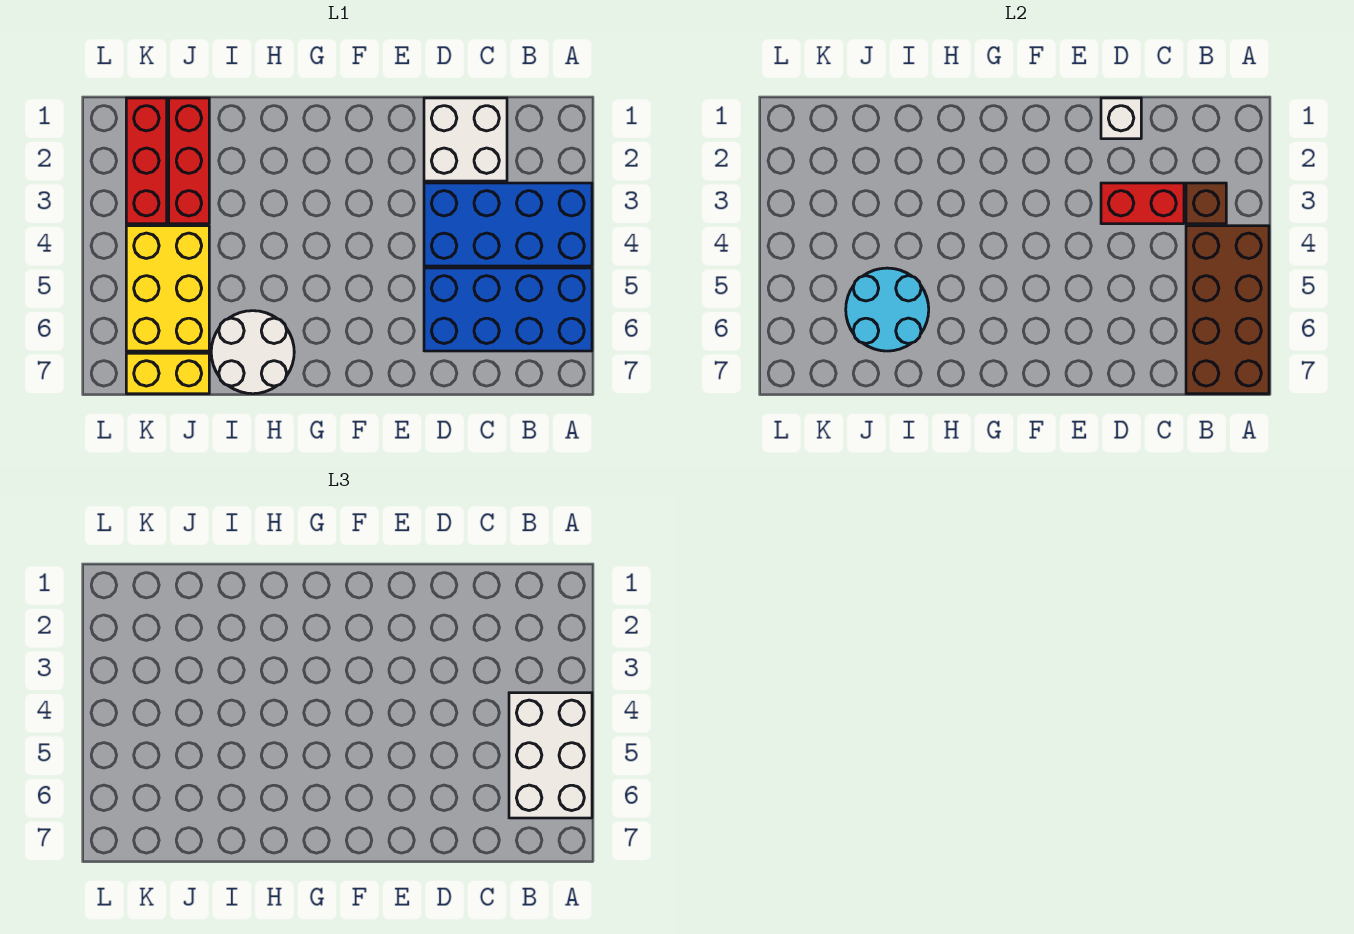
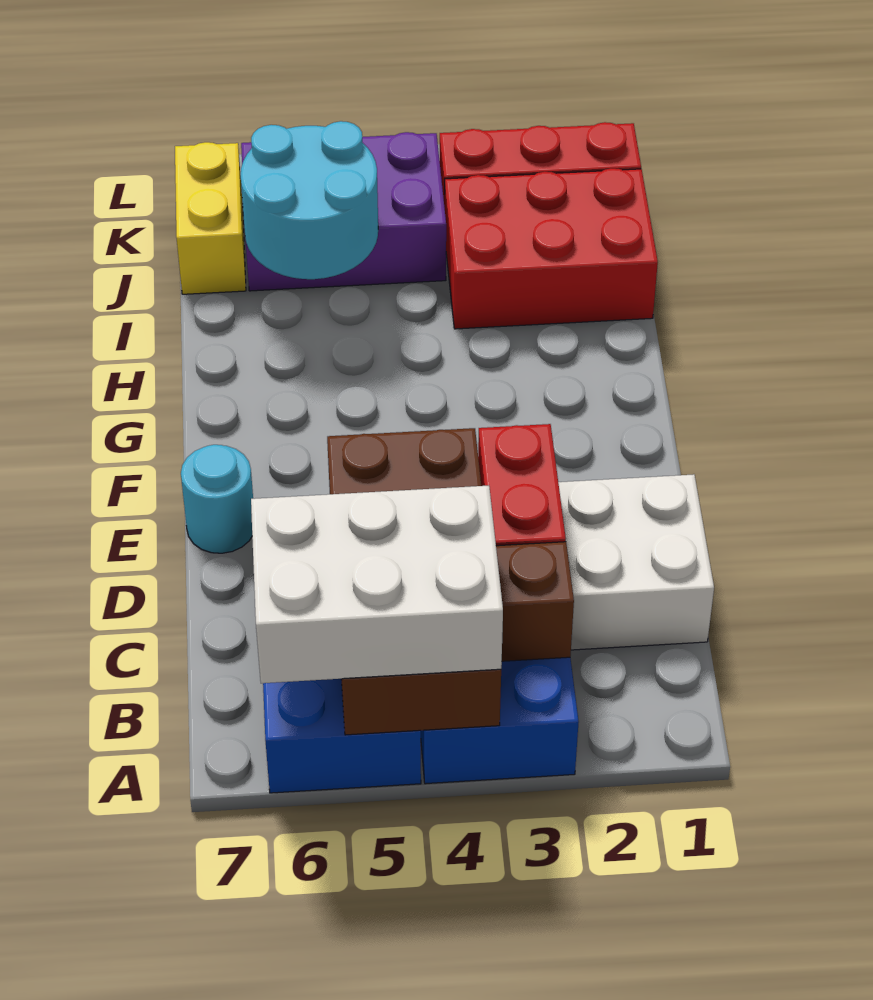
brown 2x4 brick [1186,226,1269,394] -> brown 2x4 brick turned to [327,428,501,735]
white 1x1 brick [1101,98,1141,139] -> none
none -> cyan 1x1 round brick [181,445,253,553]
white 2x2 round brick [211,311,294,394] -> none
red 1x3 brick [169,98,209,224] -> red 2x3 brick [445,168,658,329]
yellow 2x3 brick [126,226,209,351] -> purple 2x3 brick [241,132,446,291]

